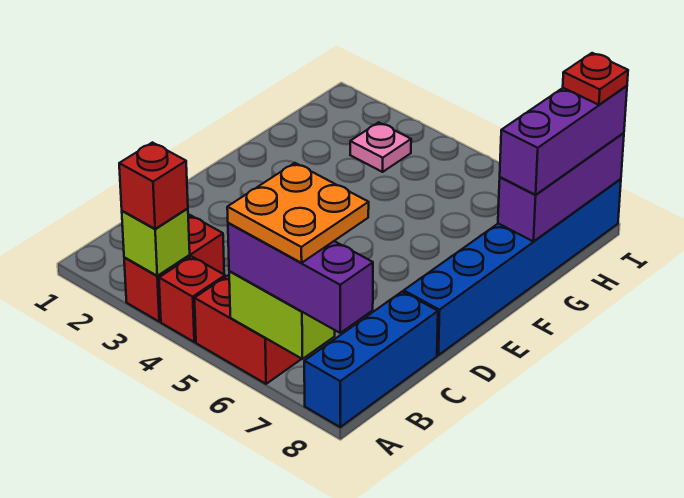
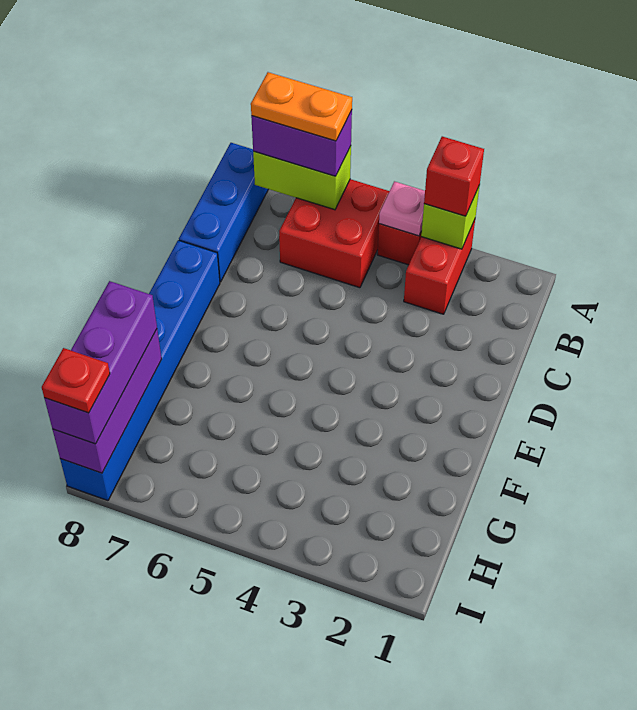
purple 1x3 brick [228,223,373,333] -> purple 1x2 brick [251,110,352,176]
orange 2x2 plate [227,163,369,263] -> orange 1x2 plate [251,72,352,141]
pink 1x1 plate [350,122,411,172] -> pink 1x1 plate moved to [379,181,425,236]

